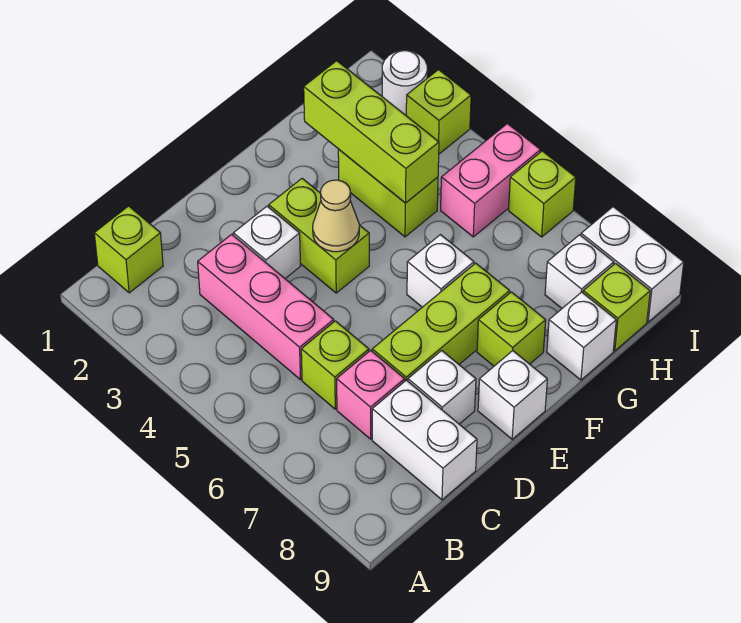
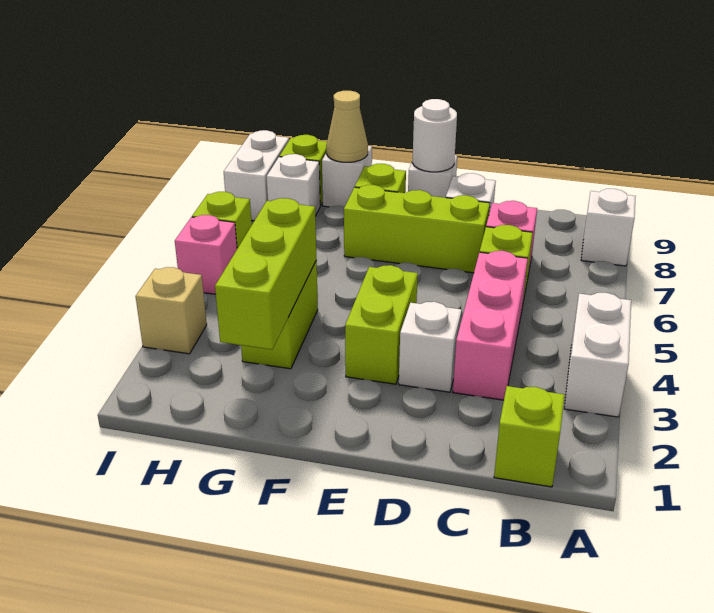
white 1x2 brick [372,380,477,500] -> white 1x2 brick moved to [564,293,631,417]
tan 1x1 cone [313,180,359,252] -> tan 1x1 cone moved to [326,91,368,162]
white 1x1 brick [407,235,474,307] -> white 1x1 brick moved to [581,189,636,266]
pink 1x2 brick [441,124,541,237] -> pink 1x1 brick [175,215,237,294]
white 1x1 round brick [382,50,427,115] -> white 1x1 round brick moved to [412,99,457,172]
lime 1x1 brick [406,70,471,154] -> tan 1x1 brick [135,267,207,354]

